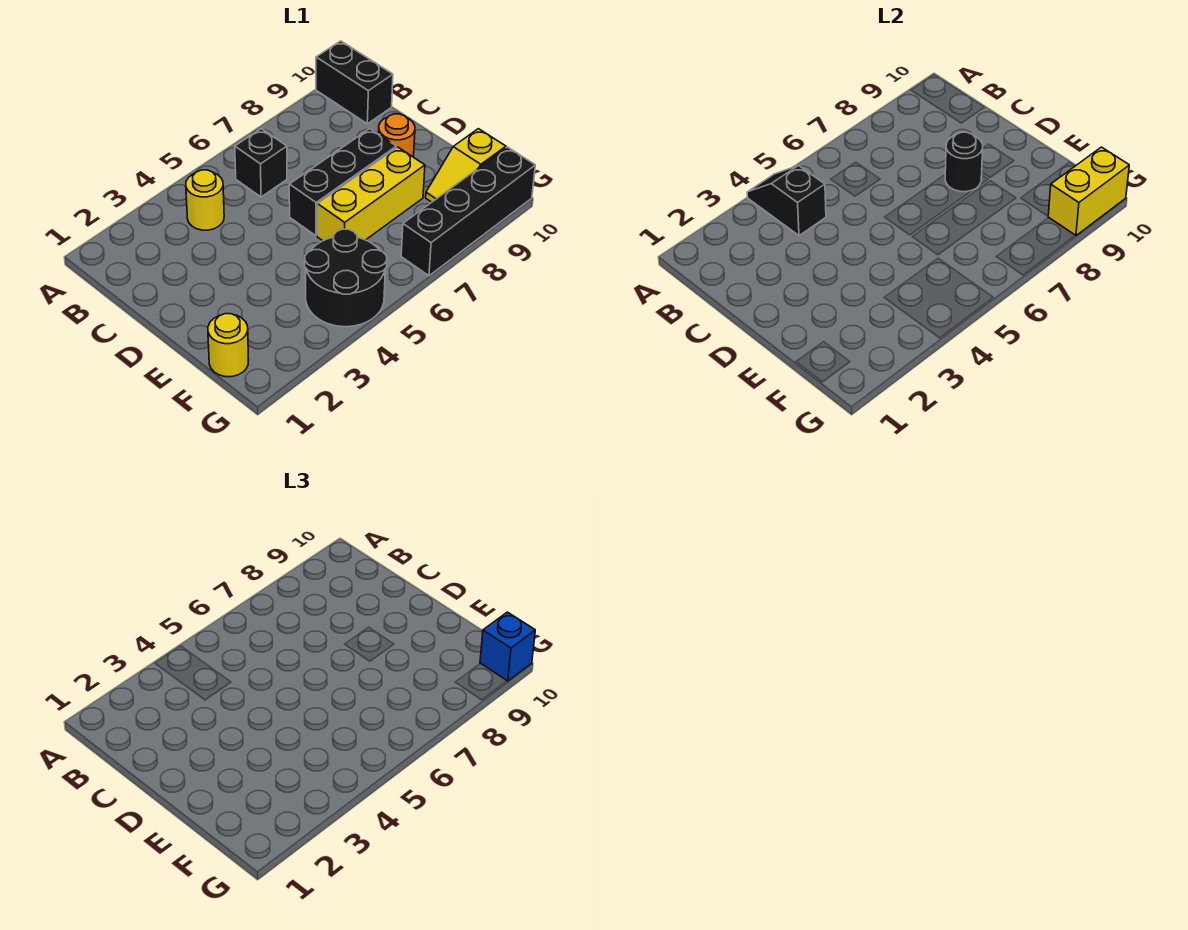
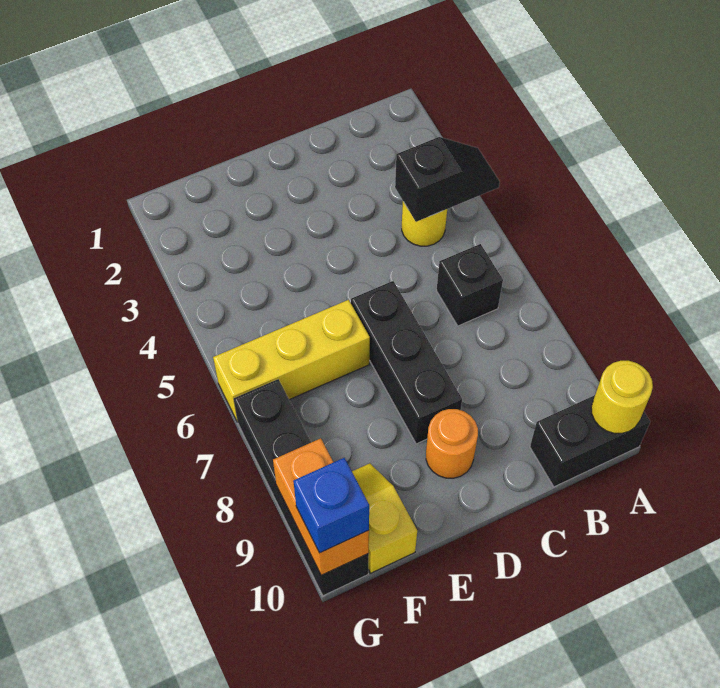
black 1x1 round brick [945,132,983,192] -> none
yellow 1x3 brick [317,147,425,241] -> yellow 1x3 brick turned to [213,300,370,422]
yellow 1x1 round brick [208,314,249,377] -> yellow 1x1 round brick moved to [591,361,653,433]
black 2x2 round brick [305,229,387,327] -> none
yellow 1x2 brick [1048,147,1129,236] -> orange 1x2 brick [273,438,369,575]

